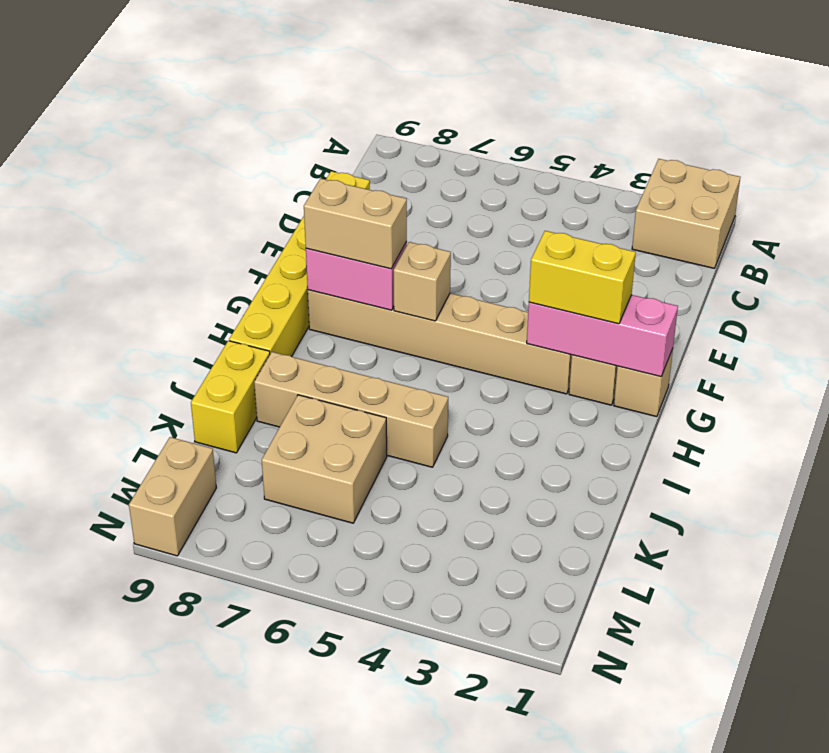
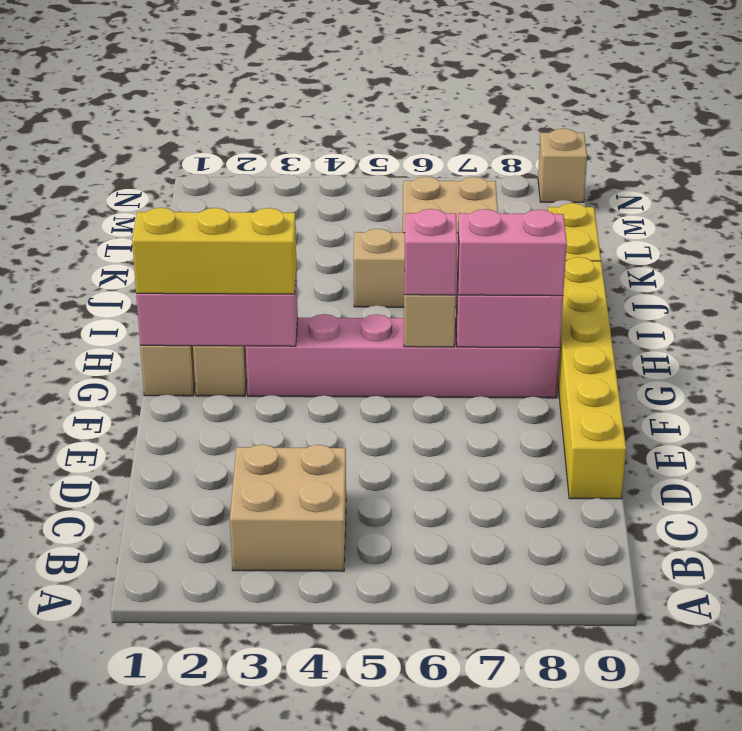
tan 2x2 brick [632,159,740,268] -> tan 2x2 brick moved to [230,444,346,571]
yellow 1x2 brick [529,231,636,324] -> yellow 1x3 brick [132,208,296,294]
tan 1x6 brick [308,290,572,394] -> pink 1x6 brick [246,314,560,398]
none -> pink 1x1 brick [404,209,457,295]
tan 1x2 brick [304,178,407,269] -> pink 1x2 brick [457,209,567,296]
tan 1x2 brick [129,437,216,556] -> tan 1x1 brick [538,128,587,202]

